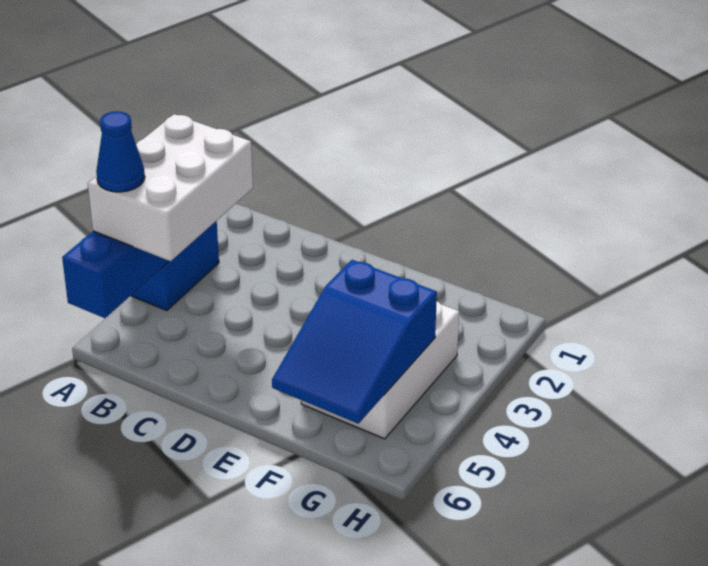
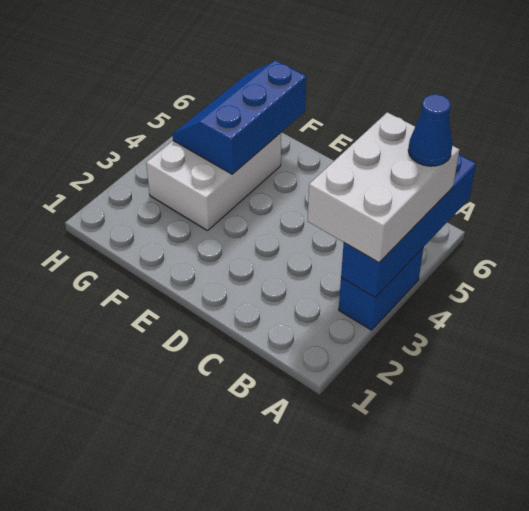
blue 2x3 slope [272,260,437,424] -> blue 2x3 slope turned to [172,61,306,174]

